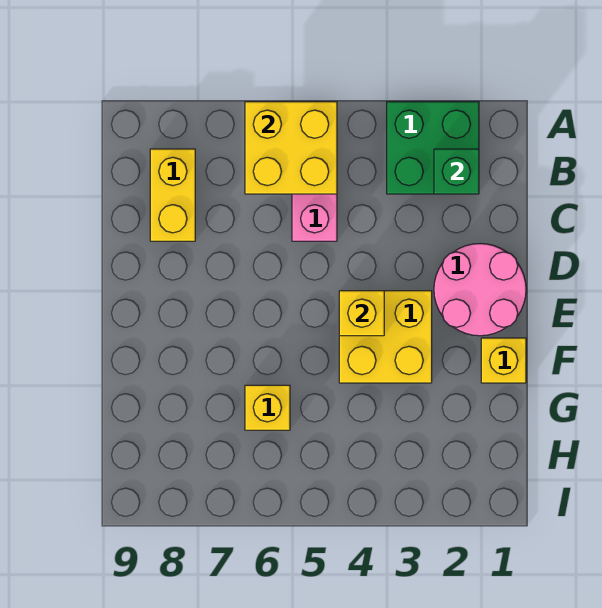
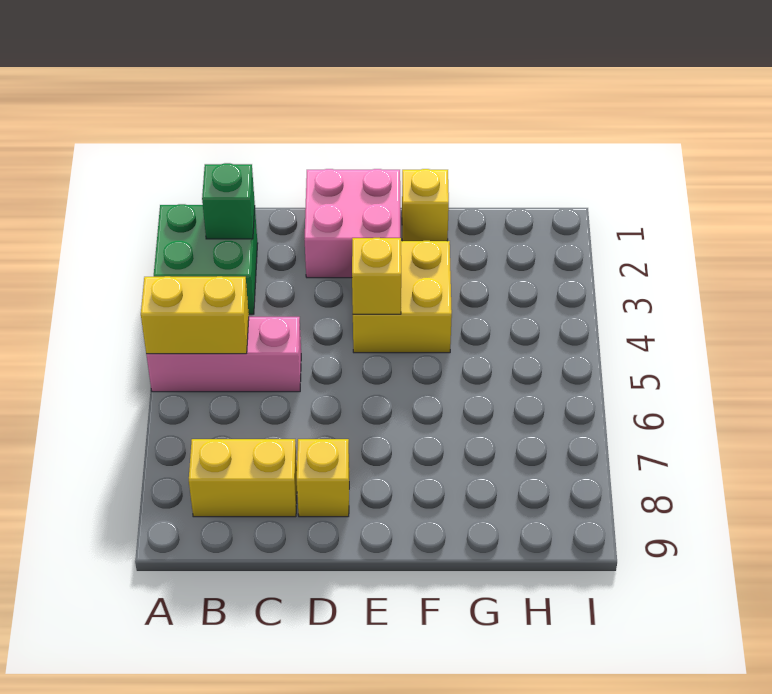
yellow 2x2 brick [245,102,337,194] -> yellow 1x2 brick [141,276,249,354]
pink 2x2 round brick [434,244,526,336] -> pink 2x2 brick [305,169,400,278]
yellow 1x1 brick [245,385,290,430] -> yellow 1x1 brick moved to [297,439,349,517]

